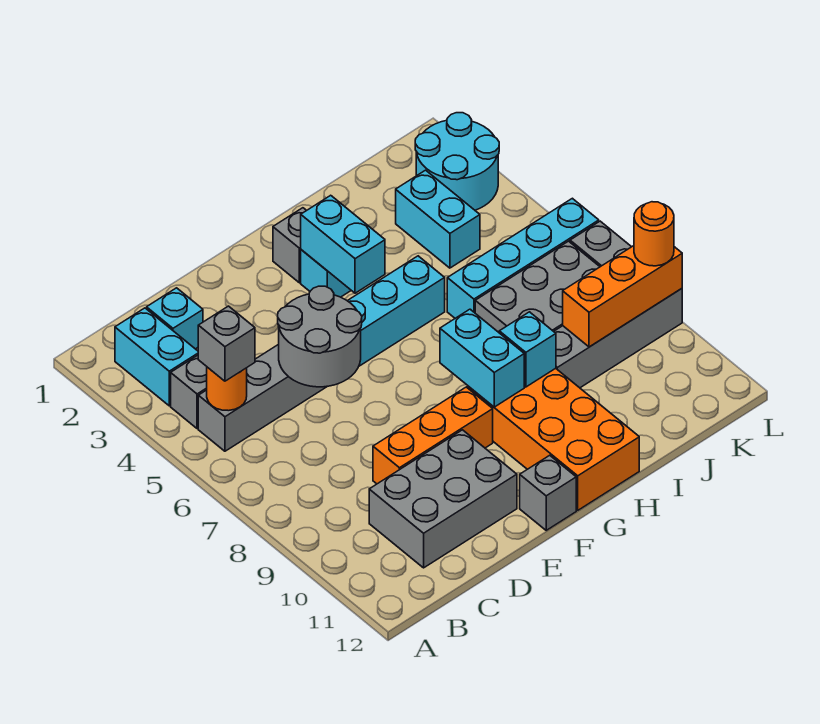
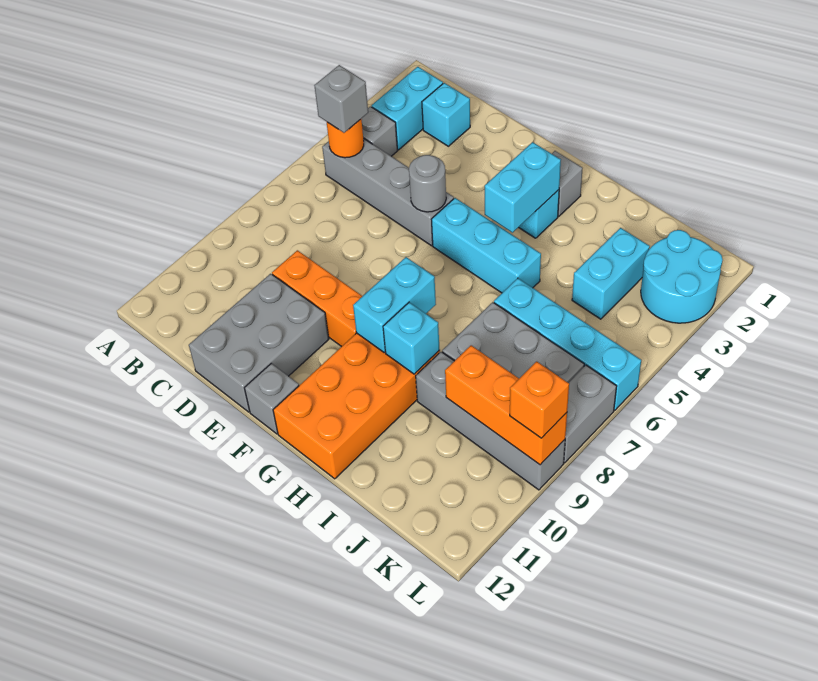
grey 2x3 brick [369,430,517,568] -> grey 2x3 brick turned to [189,274,329,412]
grey 2x2 round brick [278,286,362,387] -> grey 1x1 round brick [409,155,446,212]
orange 1x1 round brick [634,202,674,266] -> orange 1x1 brick [510,362,569,438]

